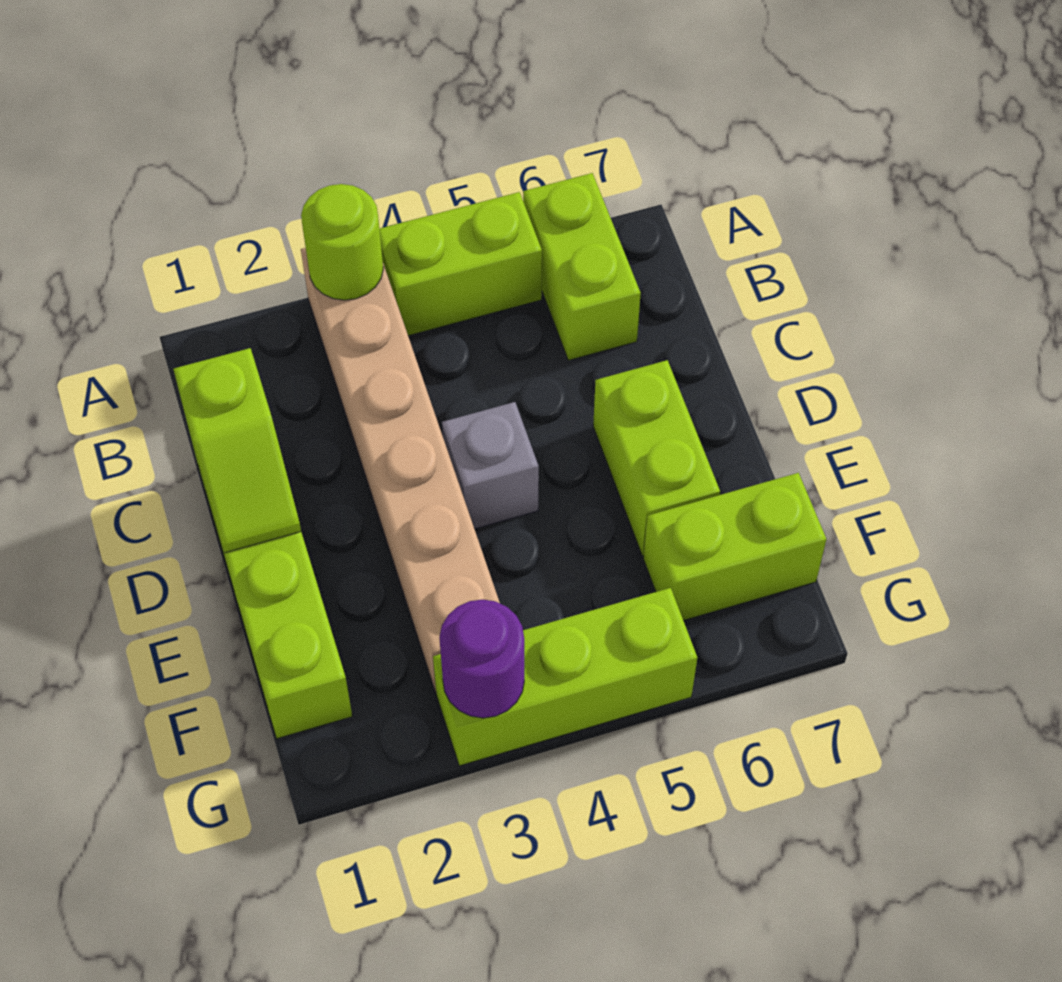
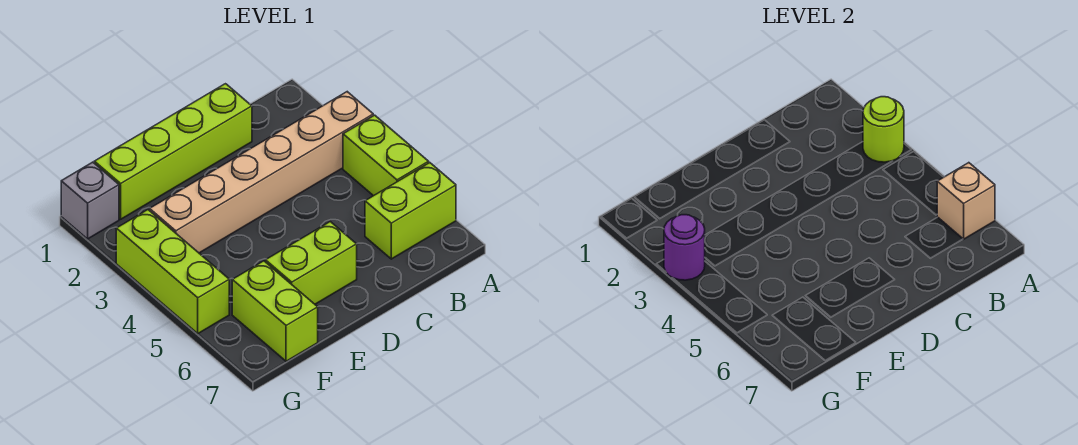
none -> tan 1x1 brick [937,163,995,239]
lime 1x2 slope [173,348,301,553] -> none
grey 1x1 brick [442,402,539,529] -> grey 1x1 brick moved to [61,162,119,239]

